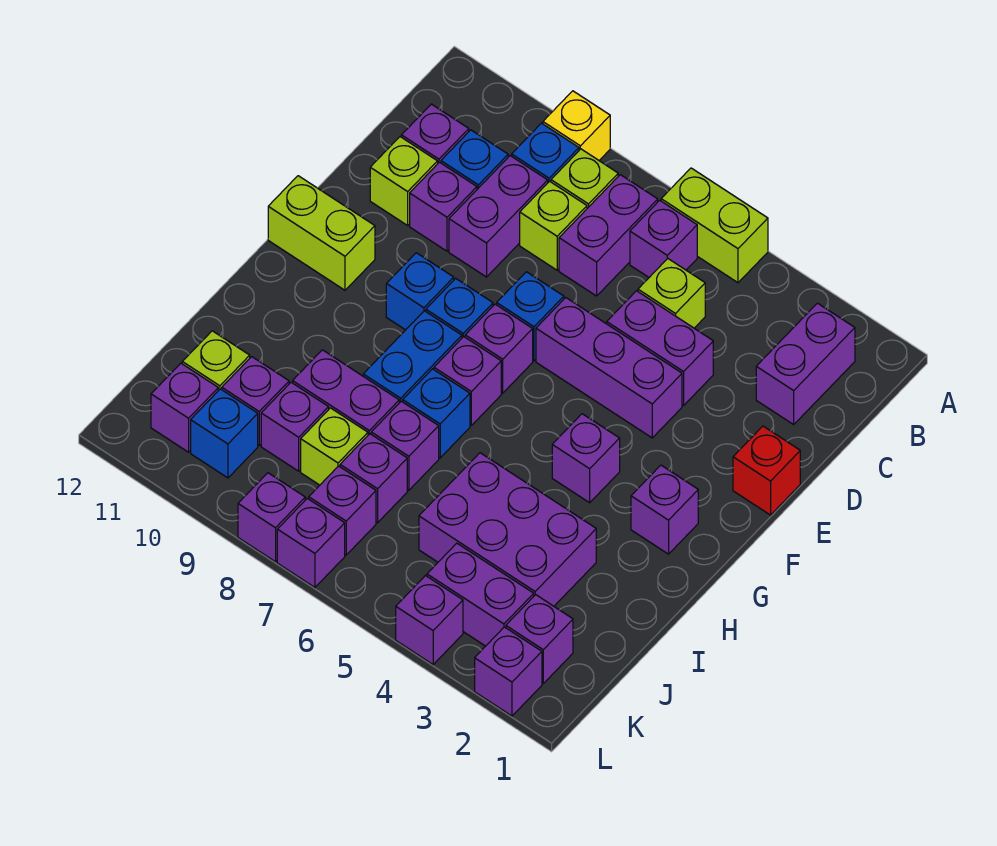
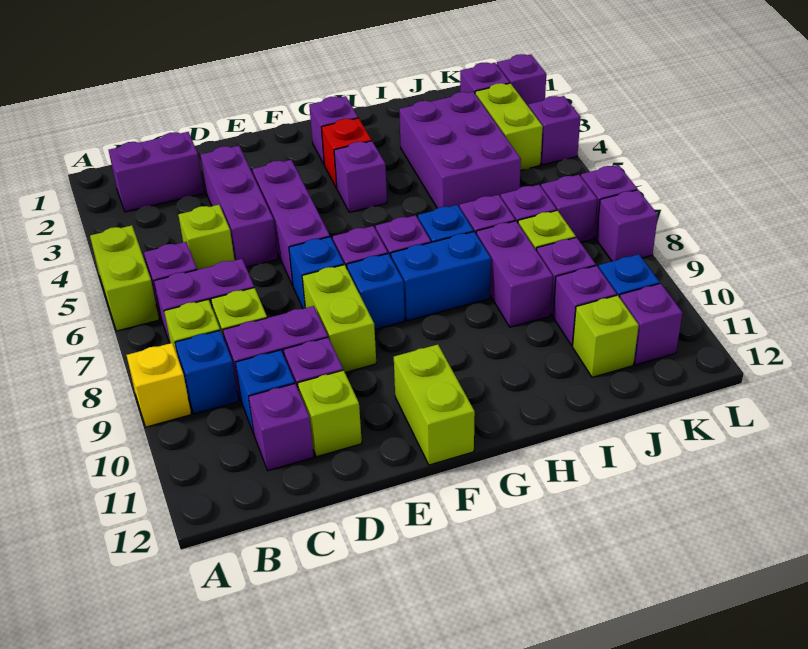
purple 1x2 brick [607,291,713,406] -> purple 1x3 brick [201,146,278,267]
red 1x1 brick [733,426,800,515] -> red 1x1 brick moved to [321,118,372,188]
none -> lime 1x2 brick [302,265,376,372]
blue 1x1 brick [386,253,454,330] -> none
purple 1x2 brick [427,543,534,646] -> lime 1x2 brick [475,83,543,170]

